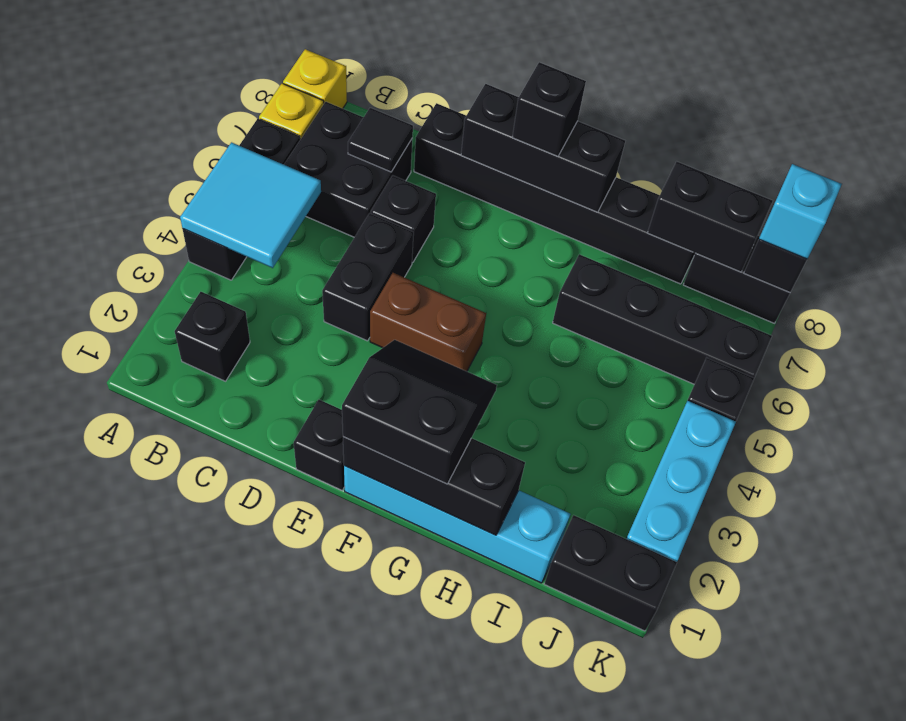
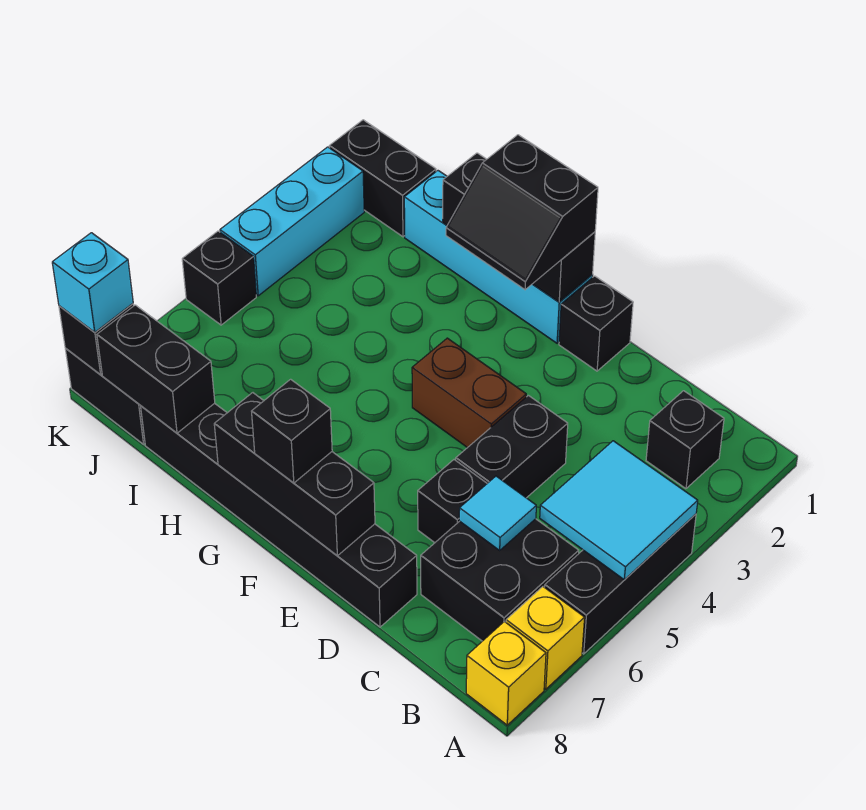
none -> cyan 1x1 tile [459,476,536,550]
black 1x1 tile [348,108,413,172] -> none
black 1x4 brick [553,254,772,384] -> none

